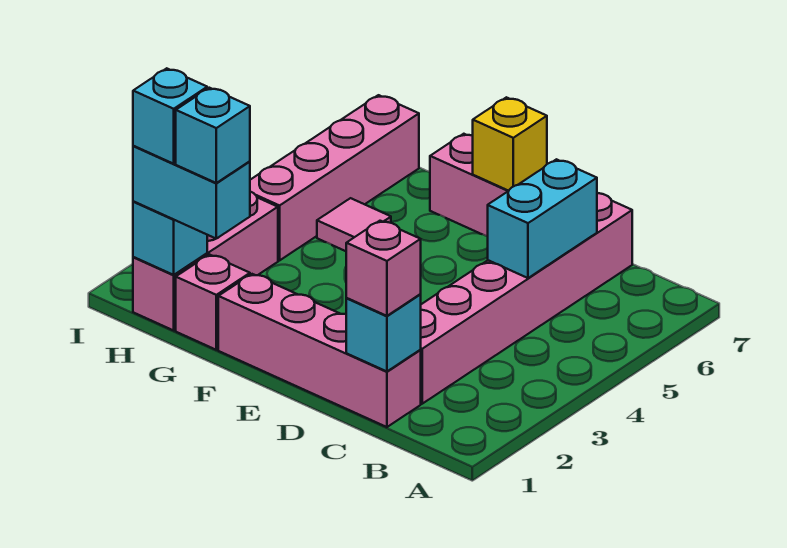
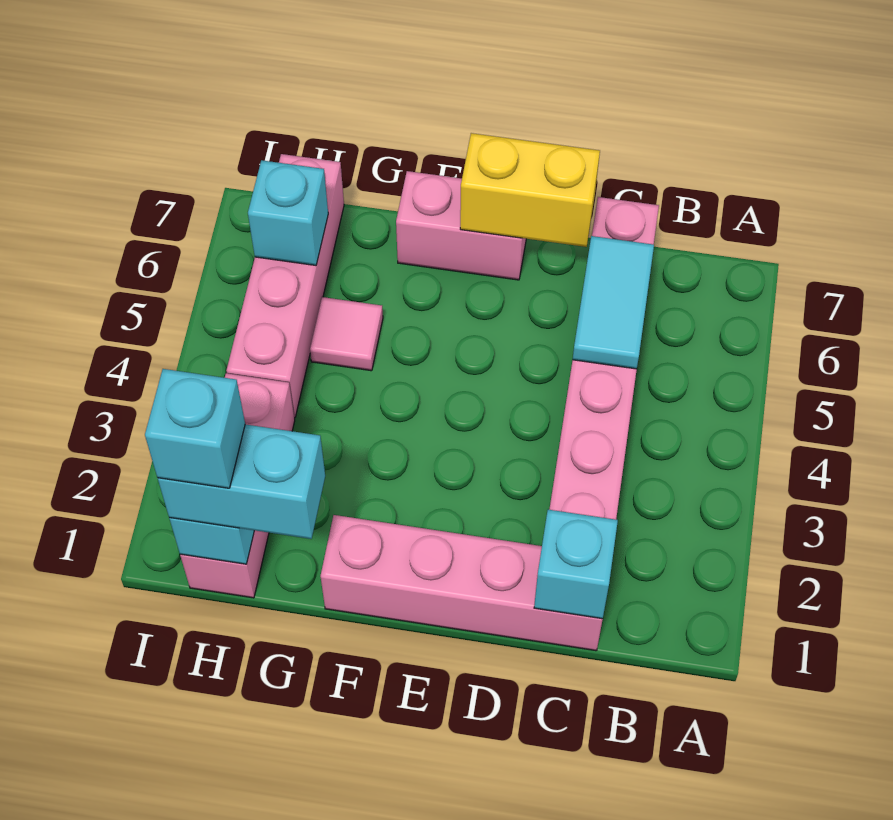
pink 1x1 brick [346,221,421,316] -> none
cyan 1x2 brick [488,159,597,278] -> cyan 1x2 tile [573,236,654,369]
yellow 1x1 brick [473,97,547,191] -> yellow 1x2 brick [460,133,600,247]
pink 1x1 brick [176,255,250,350] -> none
cyan 1x1 brick [176,88,250,183] -> cyan 1x1 brick moved to [248,160,328,265]

